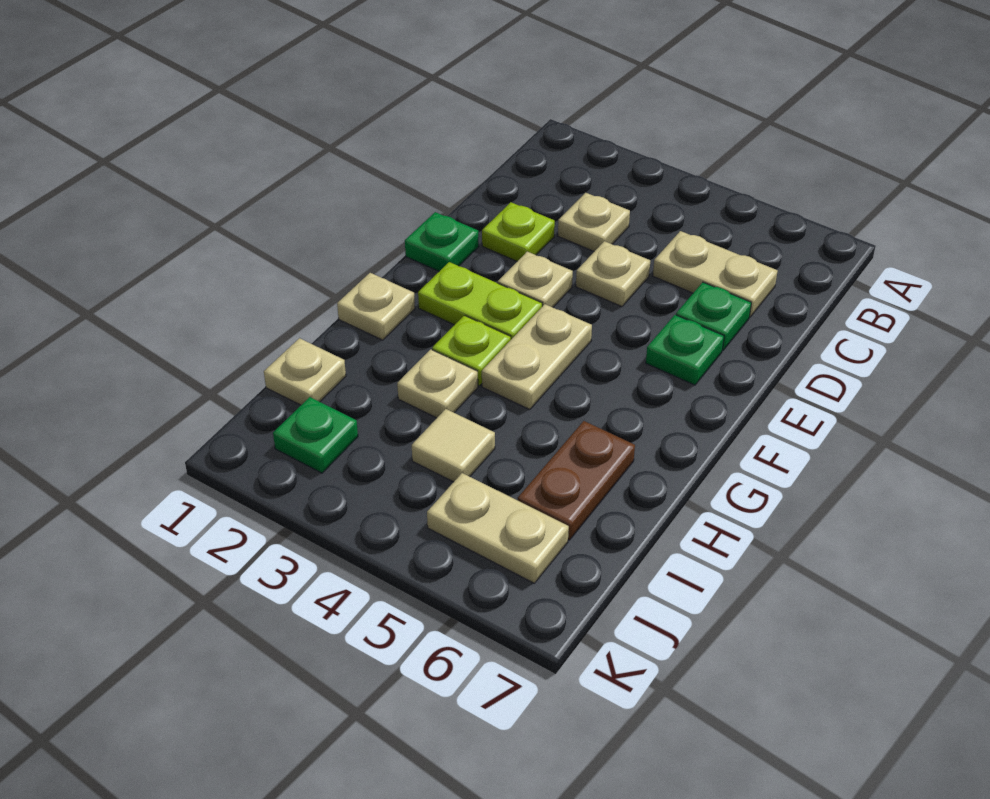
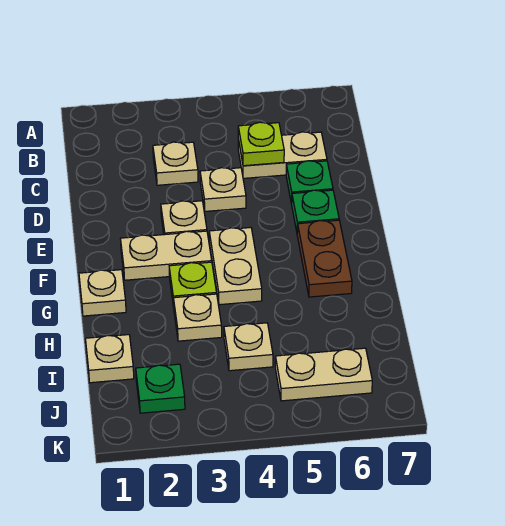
lime 1x1 plate [482,202,555,261] -> lime 1x1 plate moved to [238,122,284,166]
green 1x1 plate [405,212,479,271] -> none
lime 1x2 plate [418,262,542,339] -> tan 1x2 plate [120,231,212,280]
brown 1x2 plate [518,421,635,540] -> brown 1x2 plate moved to [297,220,352,297]
tan 1x1 tile [412,409,495,482] -> tan 1x1 plate [224,323,273,371]

